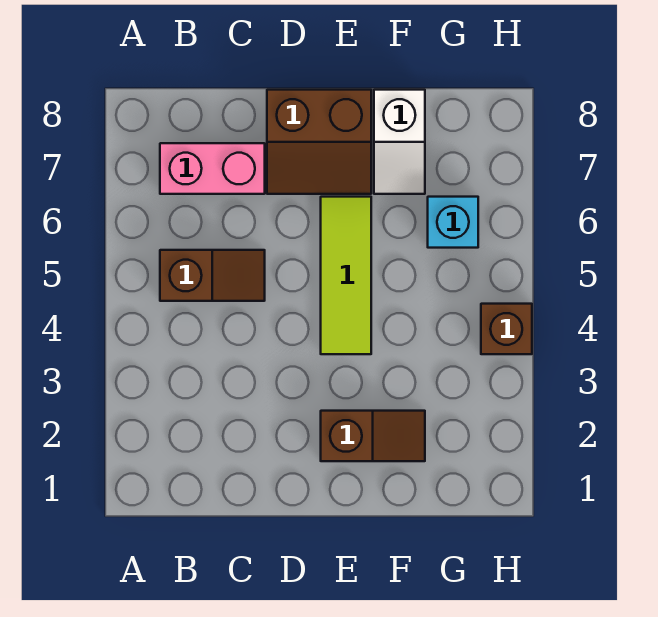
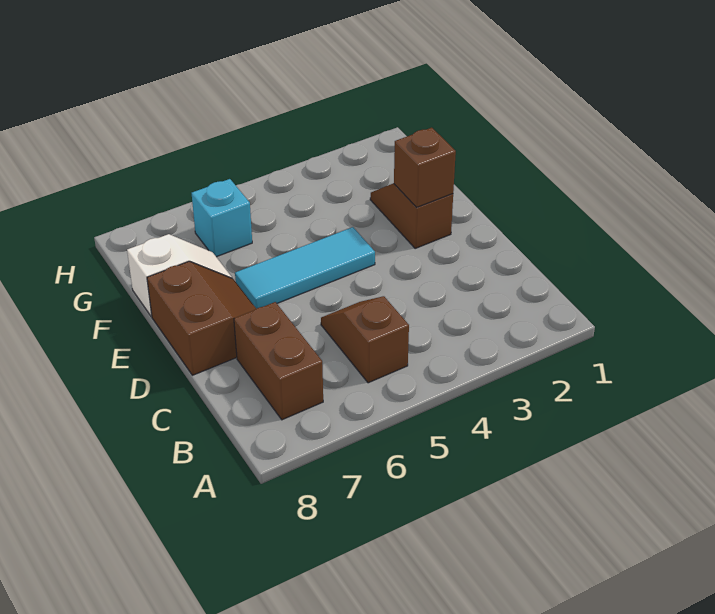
pink 1x2 brick [160,143,265,194] -> brown 1x2 brick [234,302,323,420]
lime 1x3 tile [321,197,371,354] -> cyan 1x3 tile [235,227,375,309]
brown 1x1 brick [481,304,532,354] -> brown 1x1 brick moved to [394,128,456,208]

